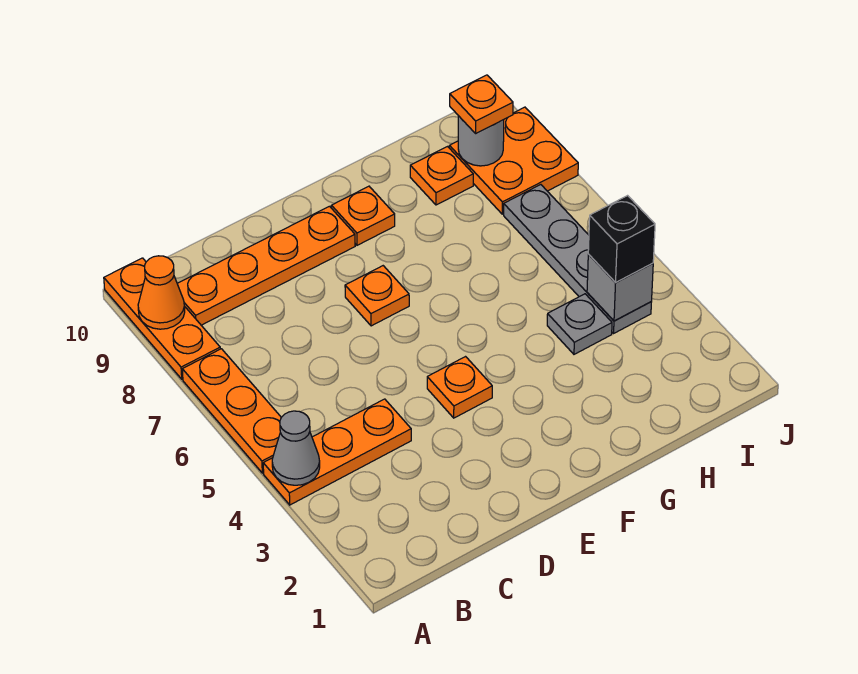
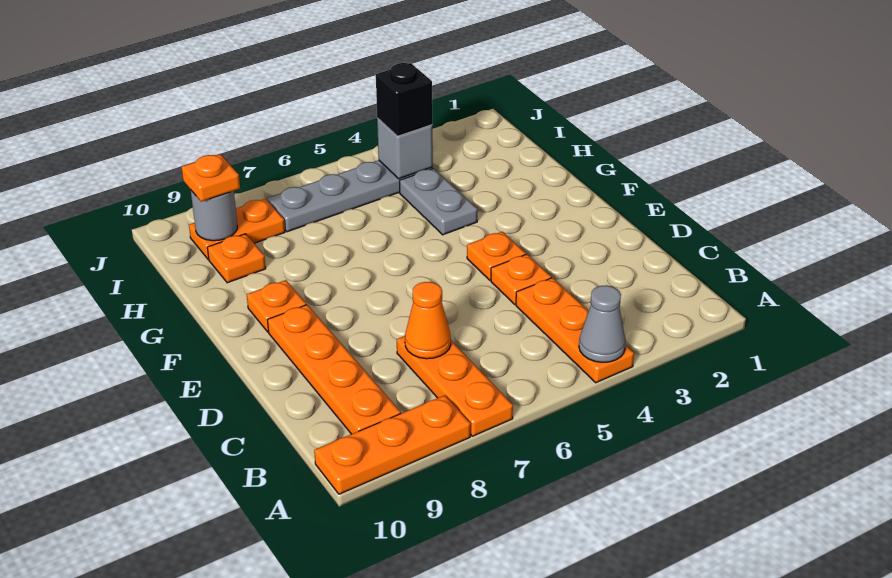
orange 1x3 plate [182,349,281,473] -> orange 1x3 plate turned to [397,336,513,436]
orange 1x1 cone [138,256,185,329] -> orange 1x1 cone moved to [405,282,451,359]
orange 1x1 plate [345,266,409,326] -> orange 1x1 plate moved to [491,254,551,304]
grey 1x1 plate [547,294,612,354] -> grey 1x2 plate [400,168,477,235]
orange 2x2 plate [449,107,578,214] -> orange 1x2 plate [189,199,285,259]

